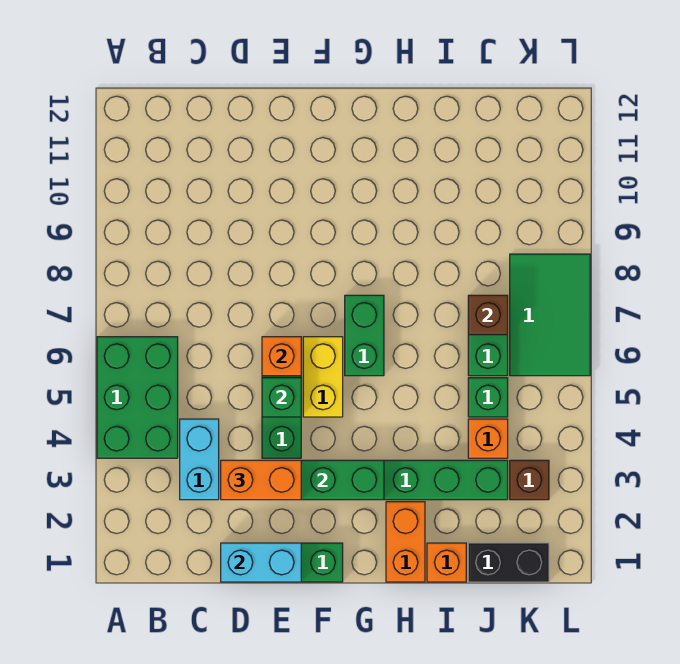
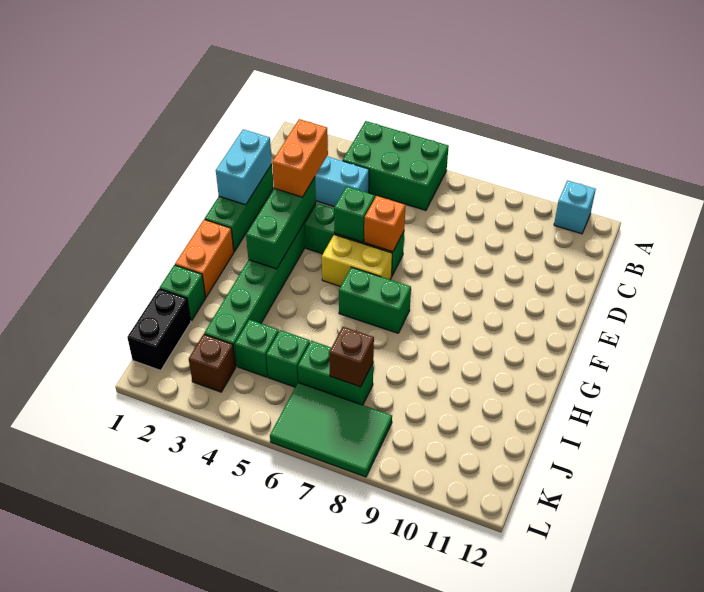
none -> cyan 1x1 brick [554,181,596,234]
orange 1x2 brick [386,502,425,582] -> orange 1x2 brick turned to [175,219,234,297]
orange 1x1 brick [427,543,466,582] -> green 1x1 brick [160,265,206,321]
orange 1x1 brick [468,419,508,458] -> green 1x1 brick [235,320,279,377]

